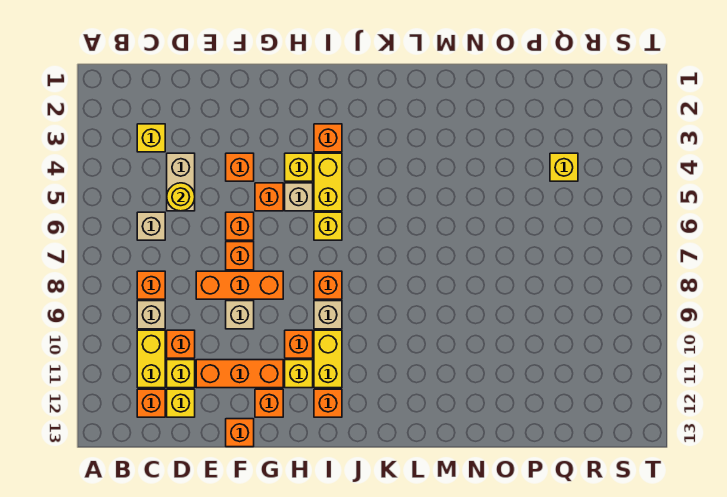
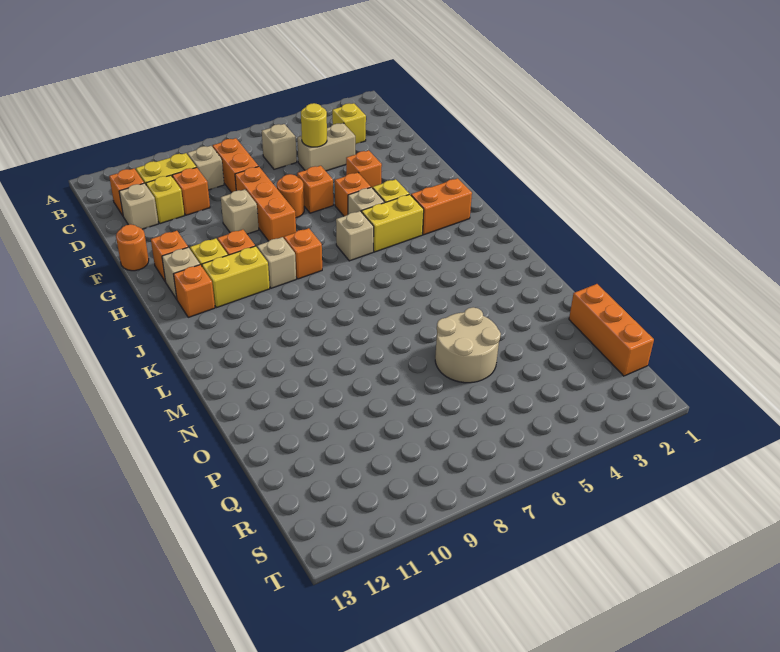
orange 1x1 brick [137,271,165,299] -> orange 1x2 brick [213,138,258,193]
yellow 1x1 brick [167,389,195,417] -> tan 1x1 brick [119,183,158,229]
orange 1x3 brick [196,360,283,388] -> orange 1x3 brick moved to [569,284,654,376]
orange 1x1 brick [226,242,254,270] -> orange 1x1 round brick [277,174,304,218]
orange 1x1 brick [226,419,254,447] -> orange 1x1 round brick [116,224,149,271]
none -> tan 1x1 brick [162,247,200,299]
orange 1x1 brick [314,124,342,152] -> orange 1x2 brick [411,178,472,235]
yellow 1x1 brick [314,212,342,240] -> tan 1x1 brick [336,211,374,261]
none -> tan 2x2 round brick [435,307,501,383]
yellow 1x1 brick [550,153,578,181] -> none

